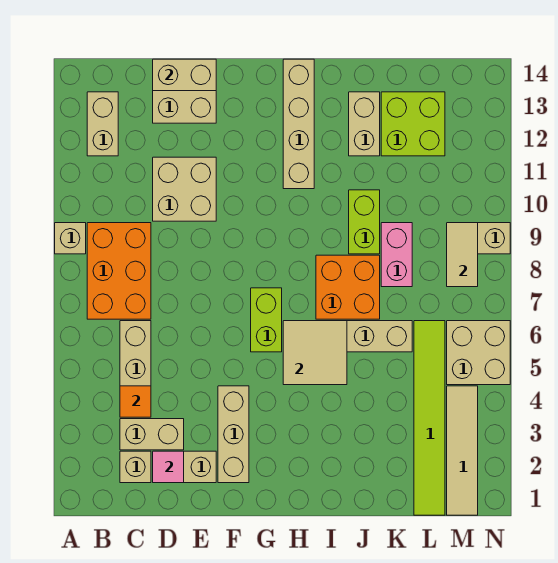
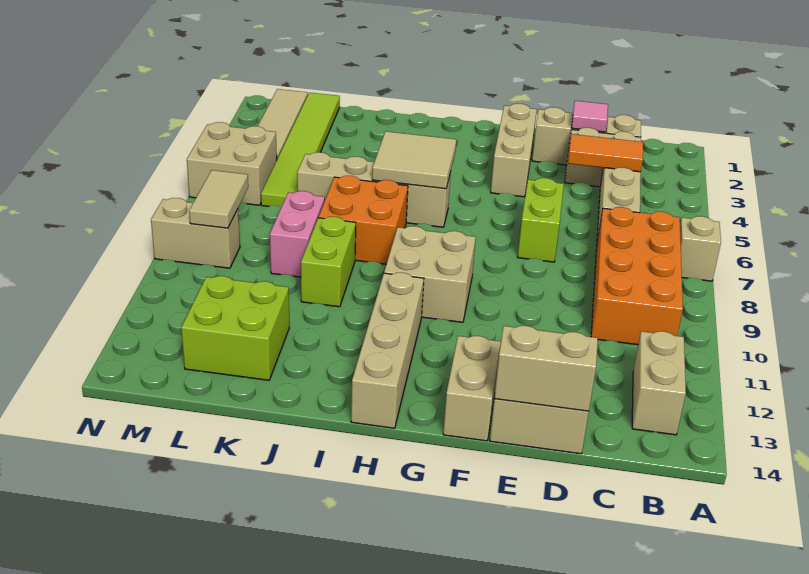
tan 1x1 brick [55,223,86,254] -> tan 1x1 brick moved to [680,216,721,281]
orange 2x3 brick [87,223,151,319] -> orange 2x4 brick [591,207,683,345]
orange 1x1 tile [120,386,151,417] -> orange 1x2 tile [568,134,643,172]
tan 2x2 brick [153,157,216,221] -> tan 2x2 brick moved to [384,226,476,322]
lime 1x2 brick [251,288,282,352] -> lime 1x2 brick moved to [518,178,564,262]
tan 1x2 brick [349,92,380,156] -> tan 1x2 brick moved to [443,336,501,441]

